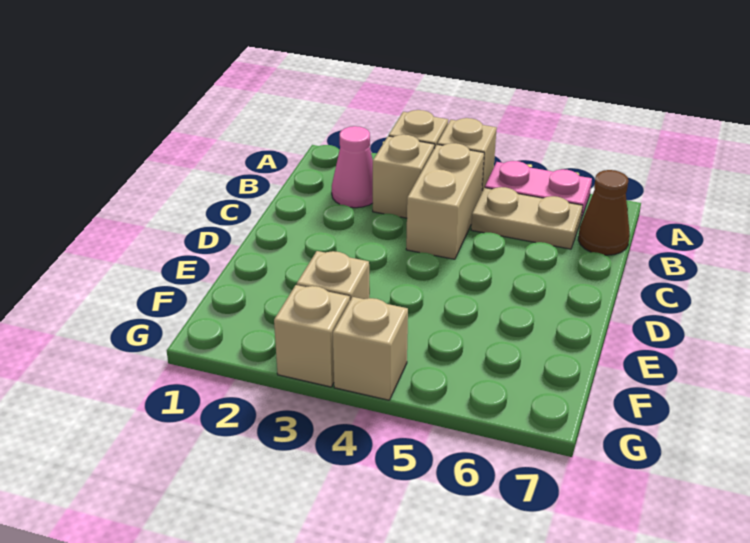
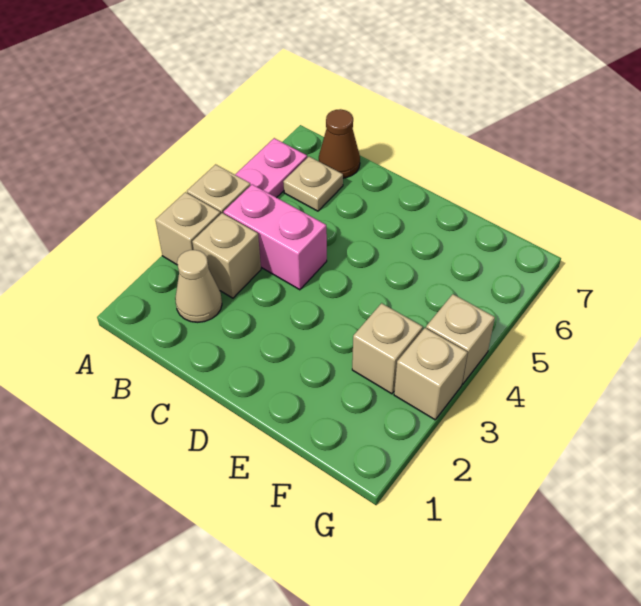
pink 1x1 cone [332,126,373,208] -> tan 1x1 cone [175,250,222,322]
tan 1x2 brick [406,143,484,259] -> pink 1x2 brick [224,184,327,290]
tan 1x2 plate [471,187,583,249] -> tan 1x1 plate [283,157,343,211]

